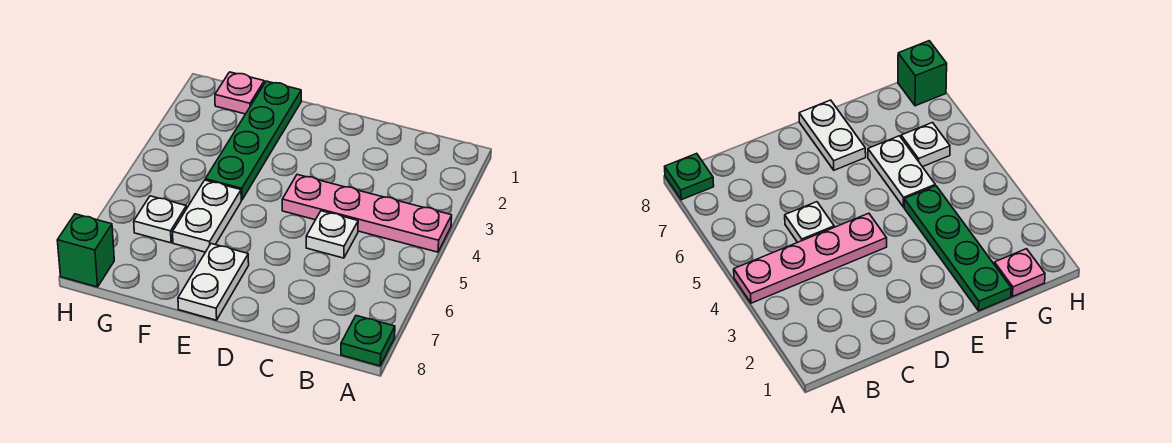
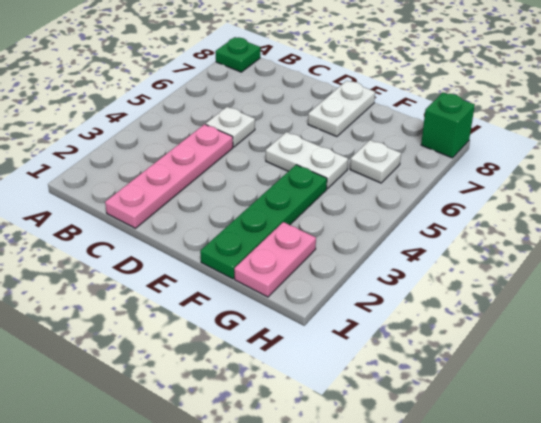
pink 1x4 plate [282,175,452,252] -> pink 1x4 plate turned to [105,124,233,228]
white 1x2 plate [173,180,241,252] -> white 1x2 plate turned to [266,132,348,189]
pink 1x1 plate [215,72,264,114] -> pink 1x2 plate [234,222,316,297]

